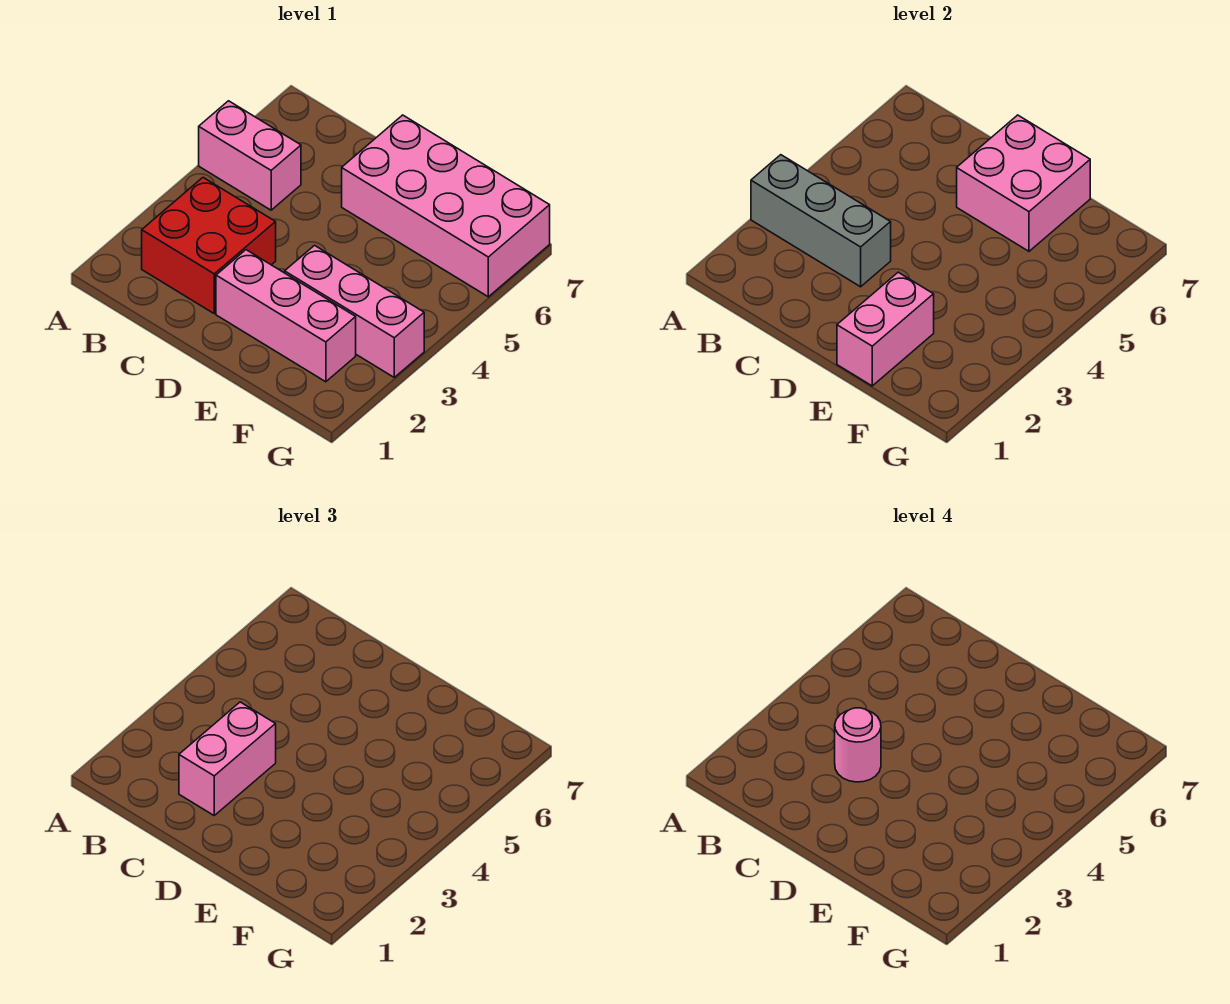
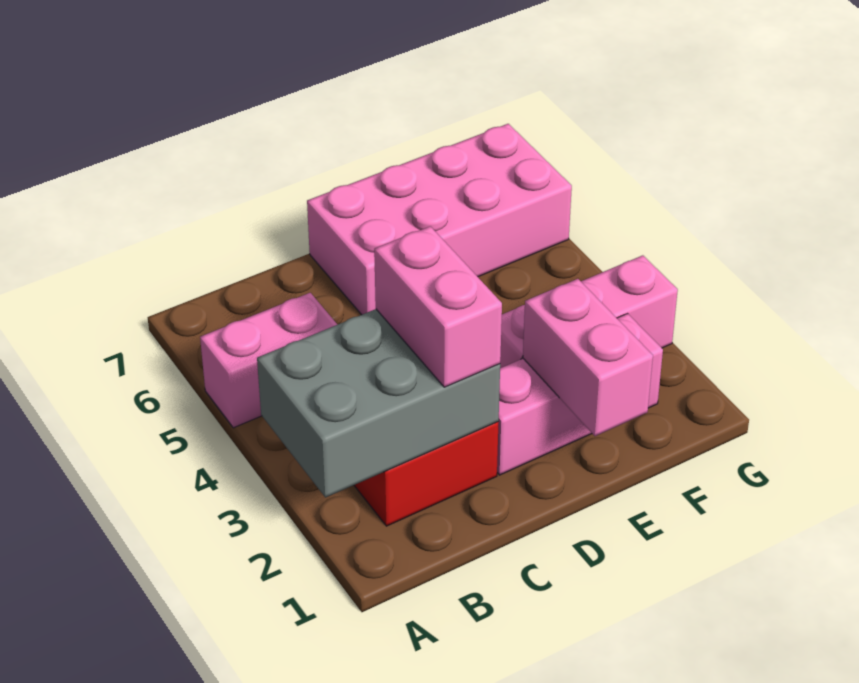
grey 1x3 brick [751,155,891,287] -> grey 2x3 brick [257,309,500,498]
pink 1x1 round brick [835,708,881,782] -> none
pink 2x2 brick [957,115,1090,251] -> none

